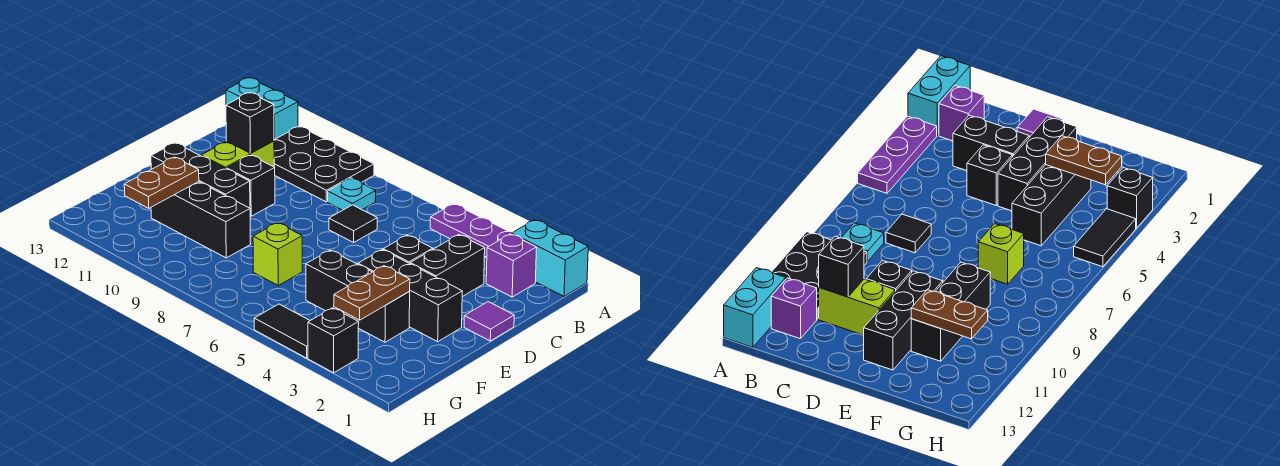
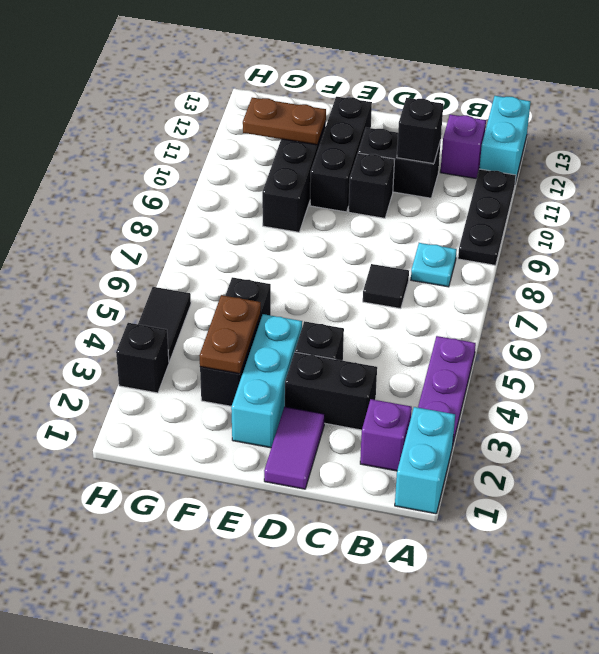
black 2x3 plate [274,126,374,202] -> black 1x3 plate [458,169,516,265]
lime 1x2 brick [201,141,274,169] -> black 1x2 brick [358,128,441,198]
purple 1x1 tile [464,302,514,341] -> purple 1x2 tile [264,407,325,489]
black 1x3 brick [358,250,462,342] -> cyan 1x3 brick [231,314,302,448]
brown 1x2 plate [334,266,410,320] -> brown 1x2 plate turned to [200,295,261,374]
lime 1x1 brick [253,223,302,285] -> none

